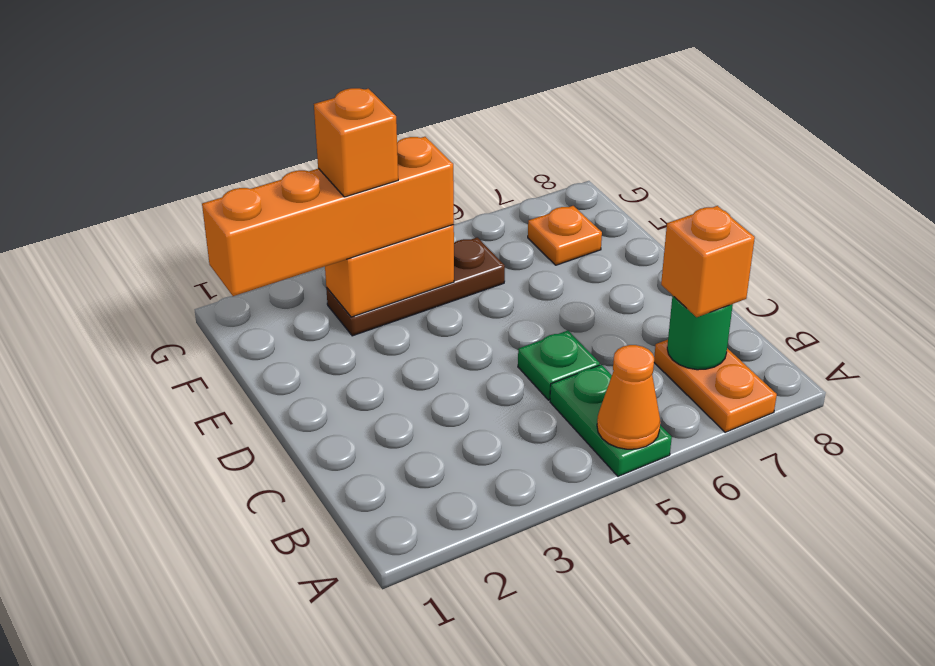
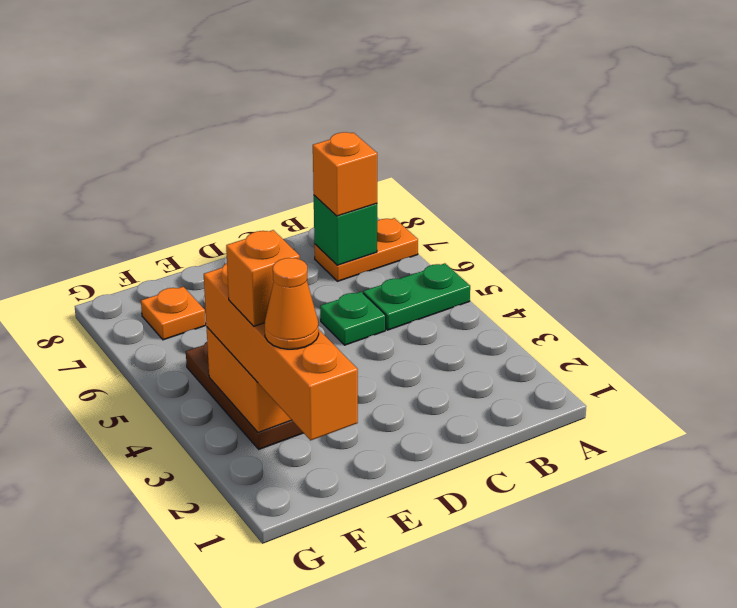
orange 1x1 cone [597,345,660,449] -> orange 1x1 cone moved to [265,258,319,349]
green 1x1 round brick [667,295,733,370] -> green 1x1 brick [314,196,377,265]

